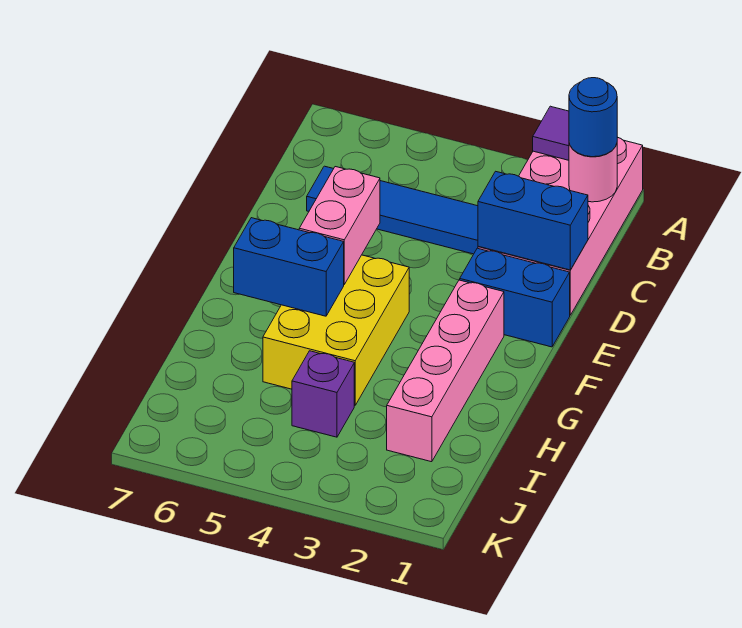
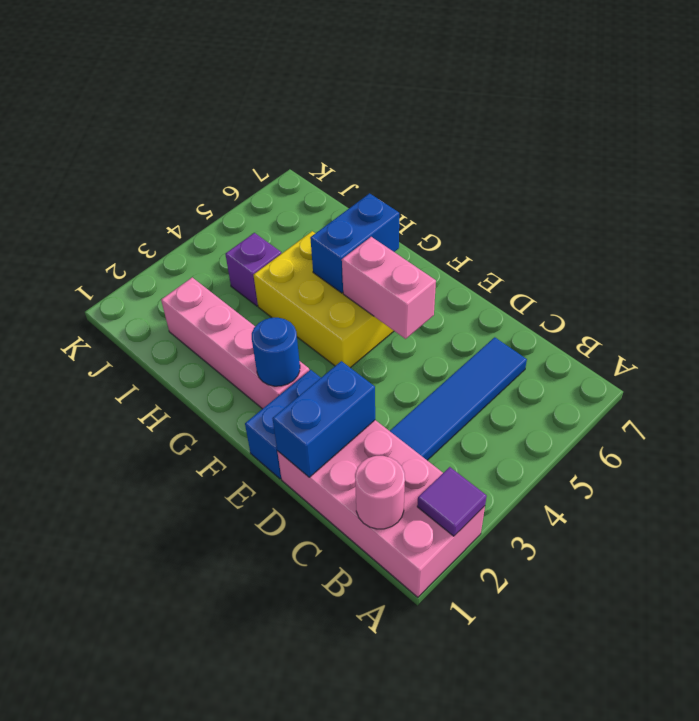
blue 1x1 round brick [569,78,617,157] -> blue 1x1 round brick moved to [252,318,300,386]

